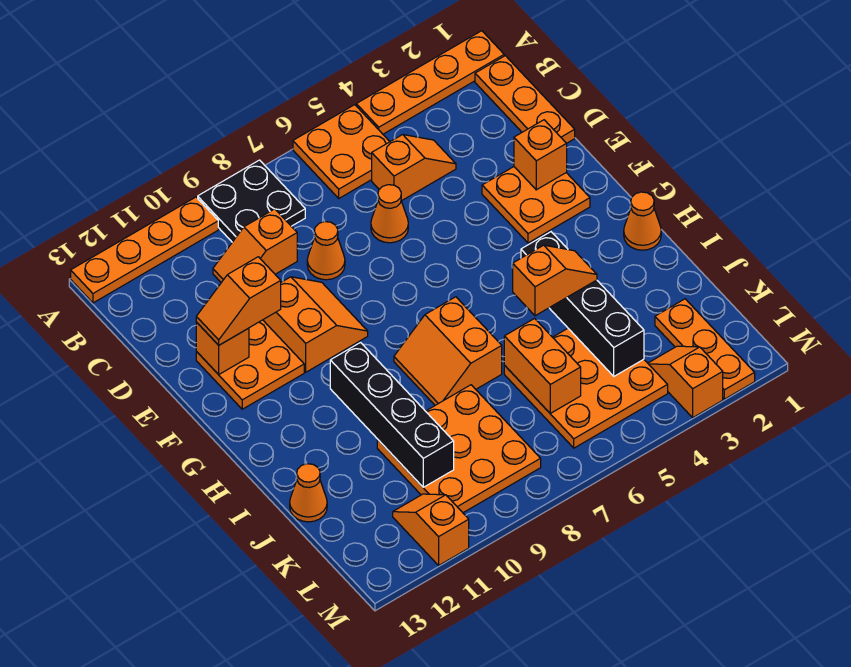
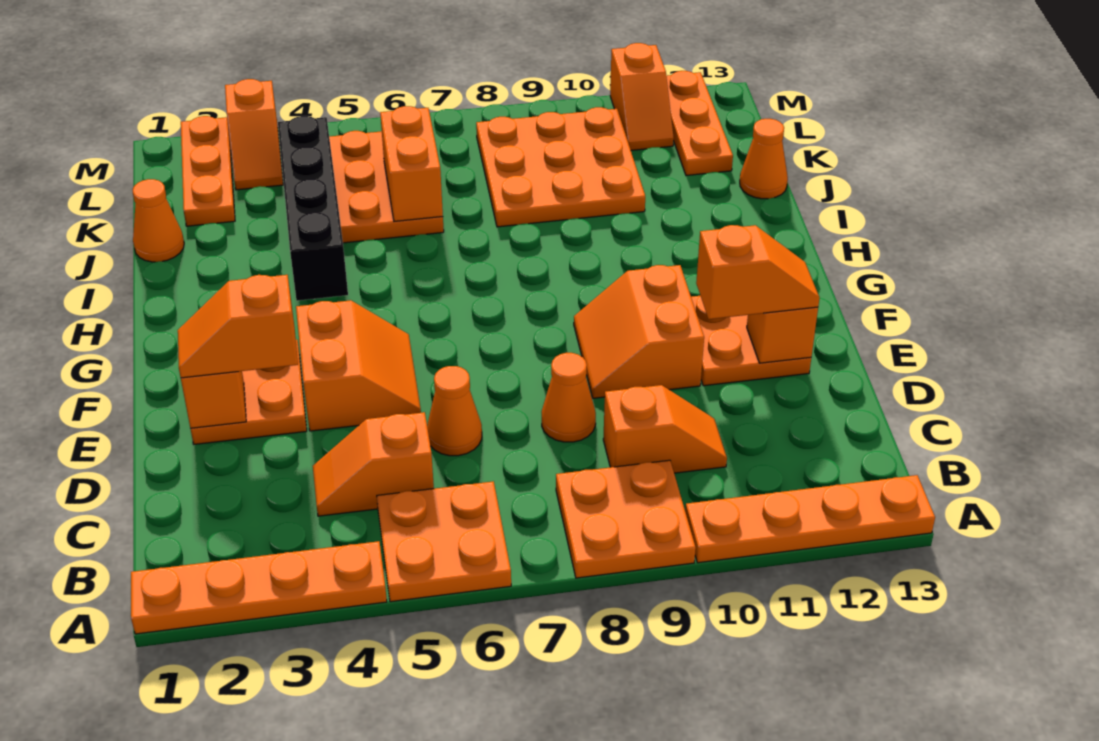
black 2x2 plate [198,160,305,242] -> orange 2x2 plate [556,460,696,578]
orange 1x3 plate [475,56,575,143] -> orange 1x3 plate moved to [666,71,733,176]
orange 1x1 cone [624,192,661,250] -> orange 1x1 cone moved to [133,179,184,262]
orange 2x2 slope [394,297,502,405] -> orange 2x2 slope moved to [296,300,421,431]
black 1x4 brick [330,343,454,487] -> none
orange 1x2 slope [513,245,597,316] -> orange 1x2 slope moved to [178,275,298,378]

